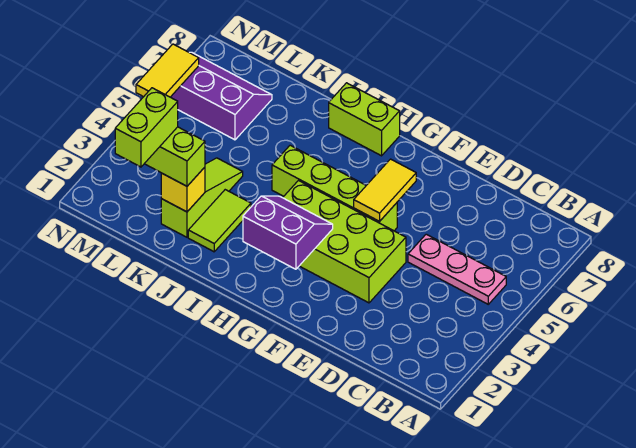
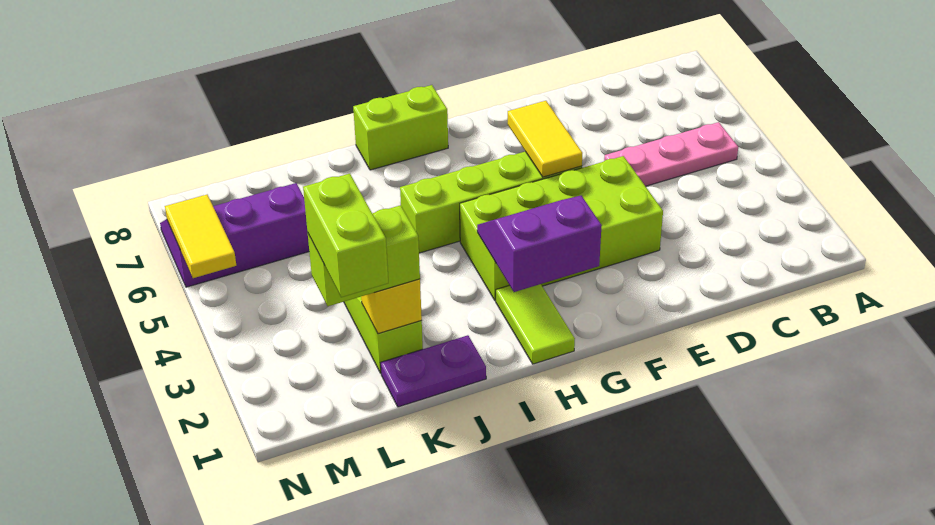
none -> purple 1x2 plate [381,335,486,407]
lime 1x2 tile [188,190,251,252] -> lime 1x2 tile moved to [496,284,575,364]

